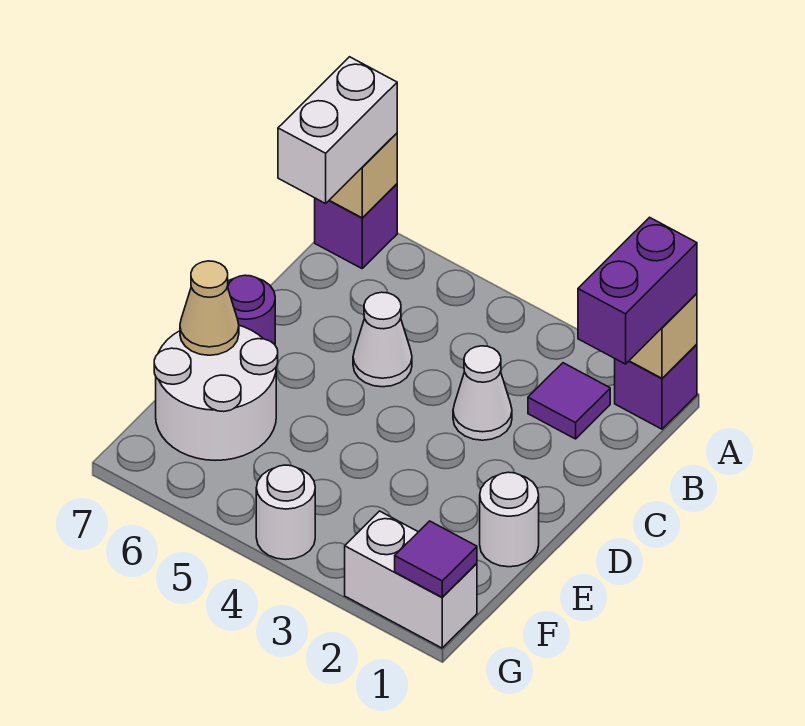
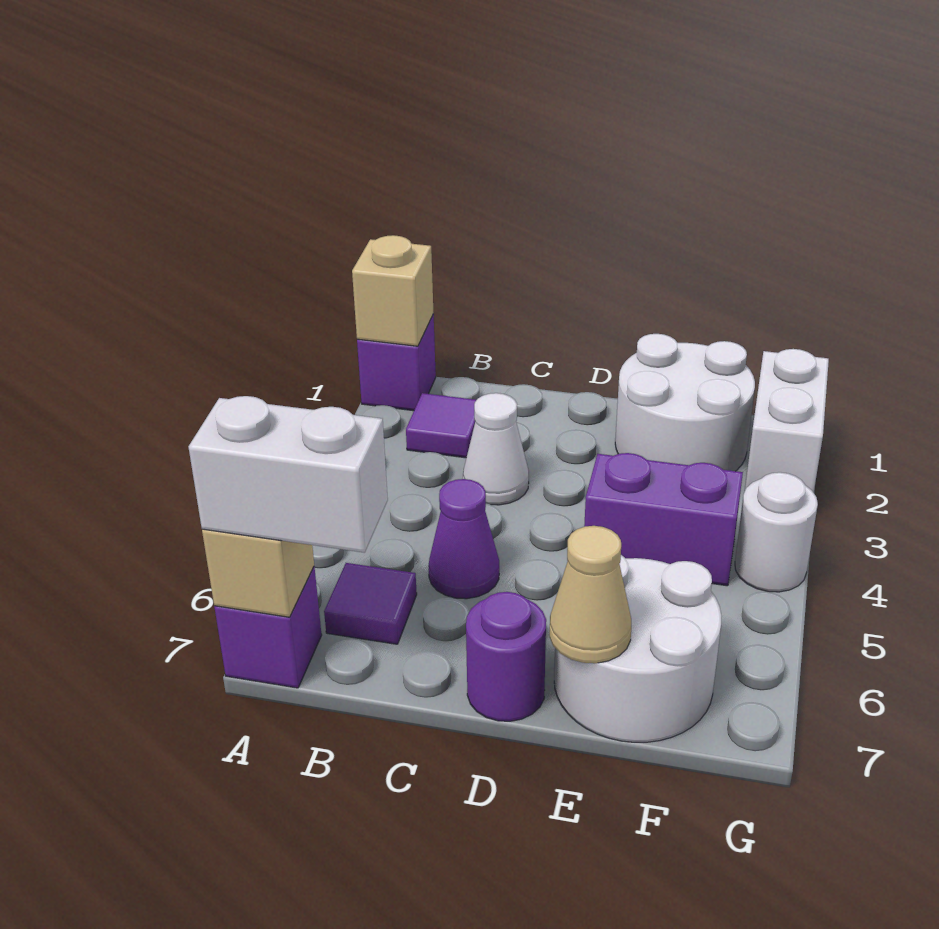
purple 1x2 brick [578,217,697,364] -> purple 1x2 brick moved to [584,453,743,586]
white 1x1 cone [353,292,412,387] -> purple 1x1 cone [428,479,499,599]
white 1x1 round brick [480,472,539,567] -> white 2x2 round brick [615,334,755,471]
purple 1x1 tile [395,521,477,597] -> purple 1x1 tile moved to [324,563,417,644]

